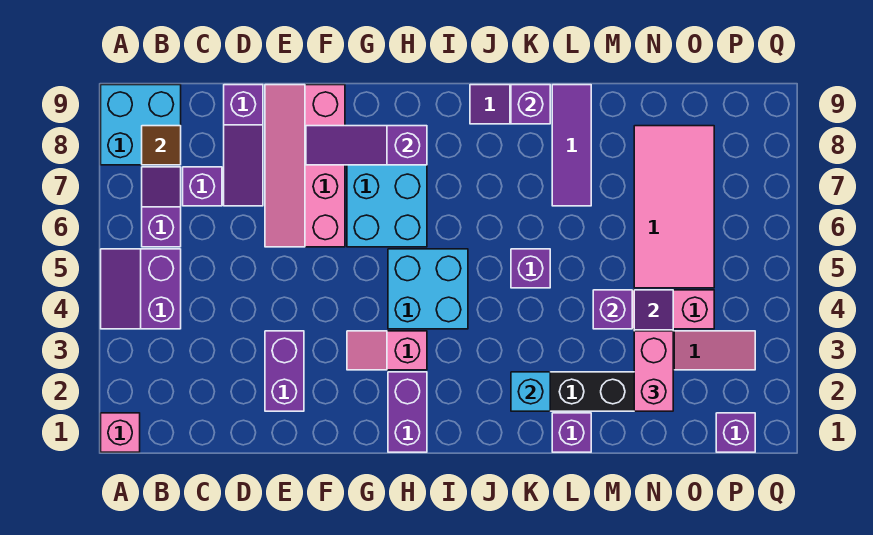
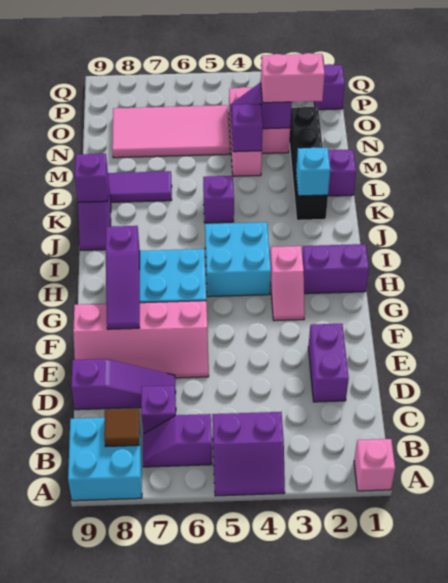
purple 1x2 brick [265,331,304,411] -> purple 1x2 brick turned to [308,324,349,402]

